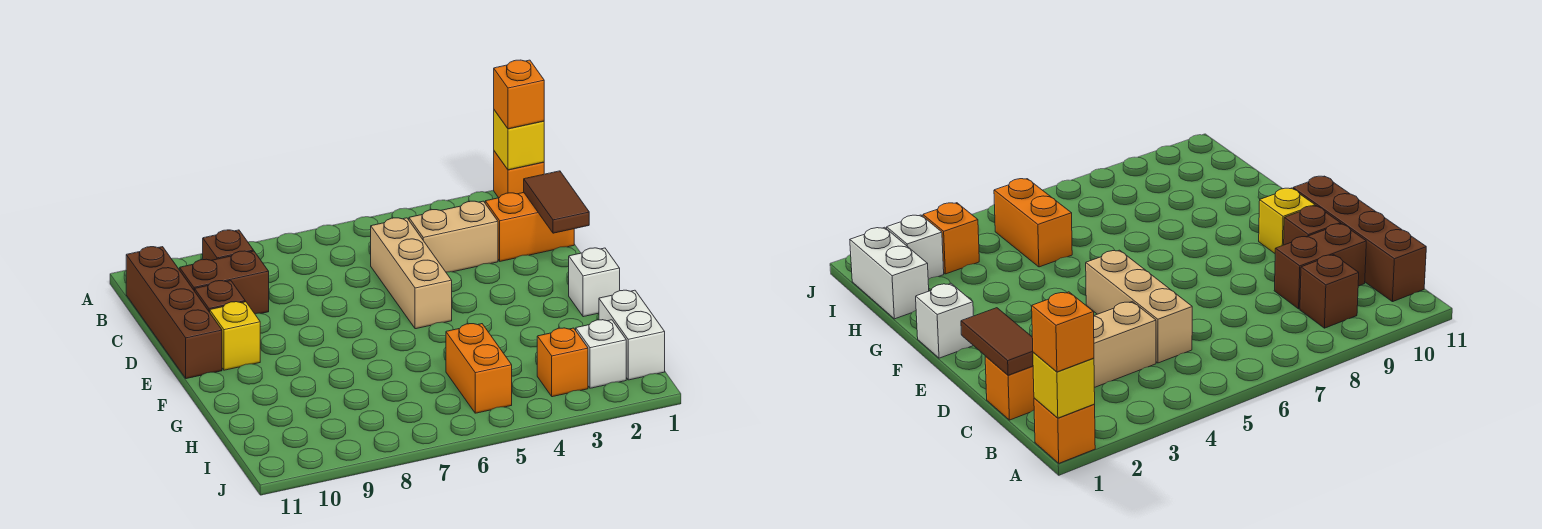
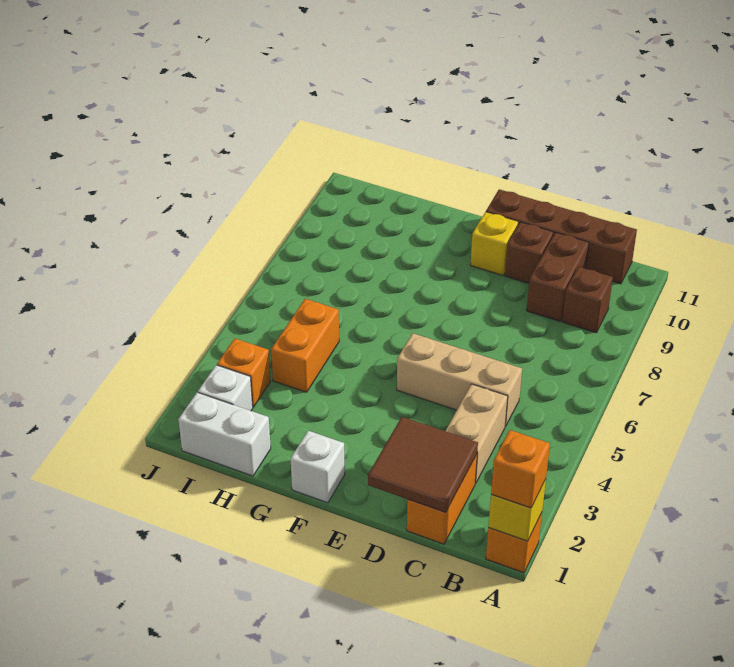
brown 1x2 tile [524,171,589,233] -> brown 2x2 tile [368,417,478,512]
orange 1x2 brick [446,324,512,413] -> orange 1x2 brick turned to [271,299,339,392]

